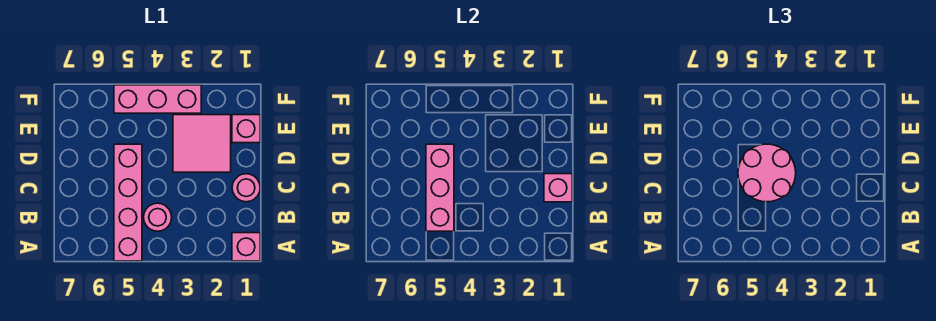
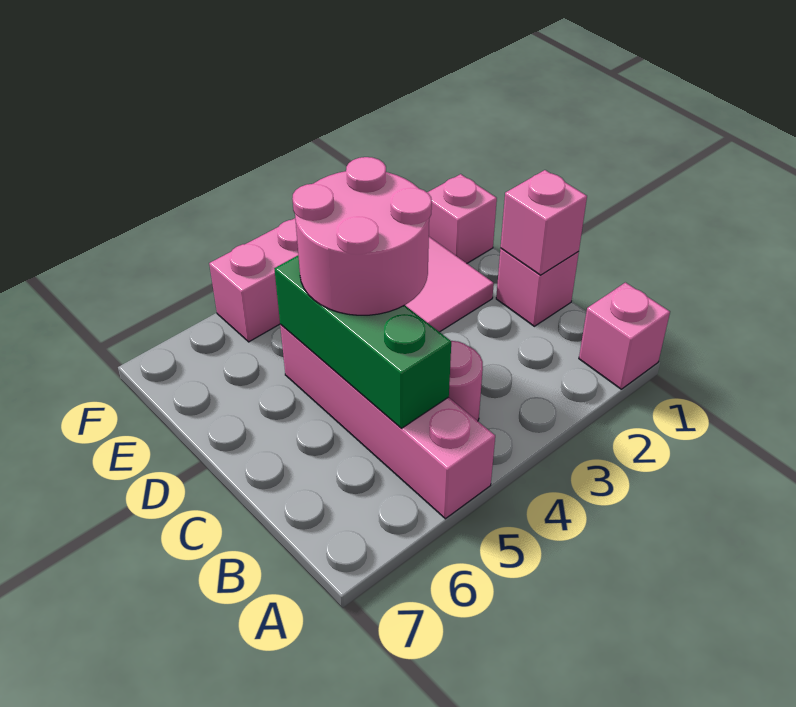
pink 1x3 brick [426,144,454,231] -> green 1x3 brick [274,256,451,428]
pink 1x1 round brick [232,174,260,202] -> pink 1x1 brick [496,249,579,326]

